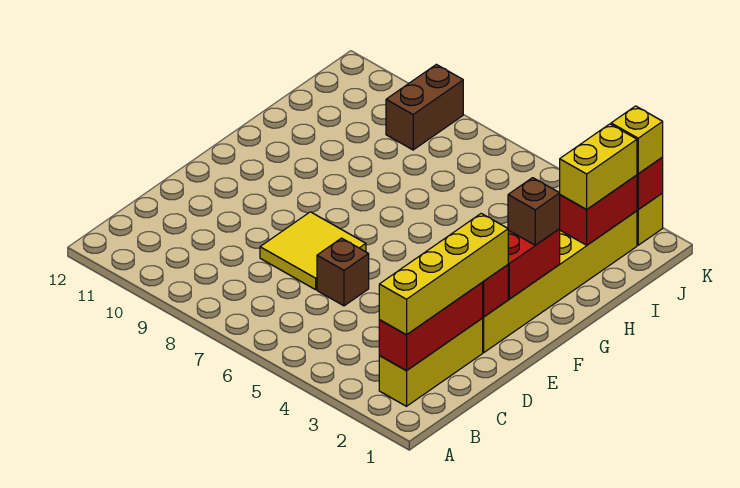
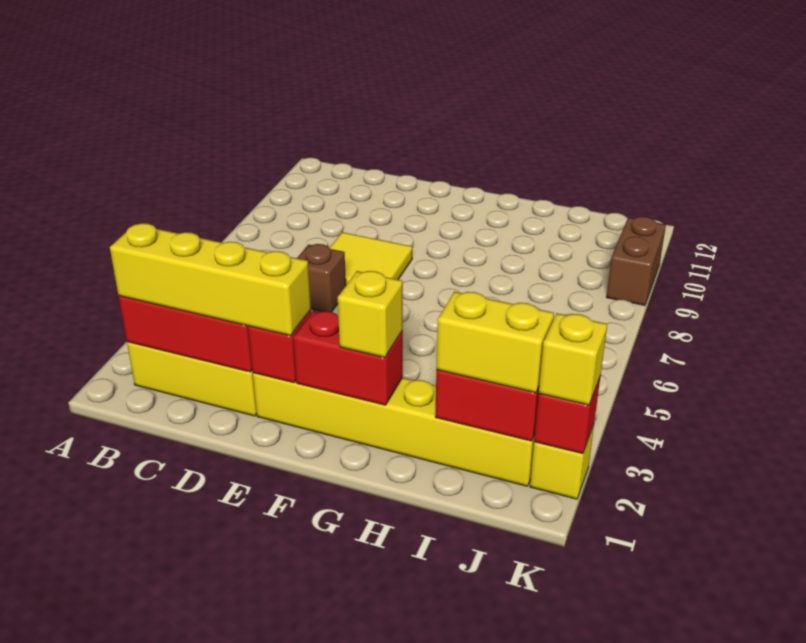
brown 1x1 brick [508,178,560,245] -> yellow 1x1 brick [338,271,403,358]
brown 1x2 brick [386,64,463,150] -> brown 1x2 brick turned to [607,217,666,305]

